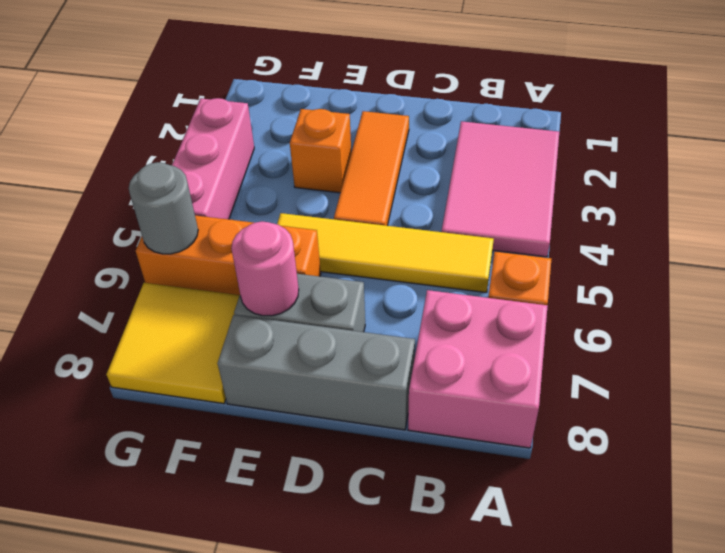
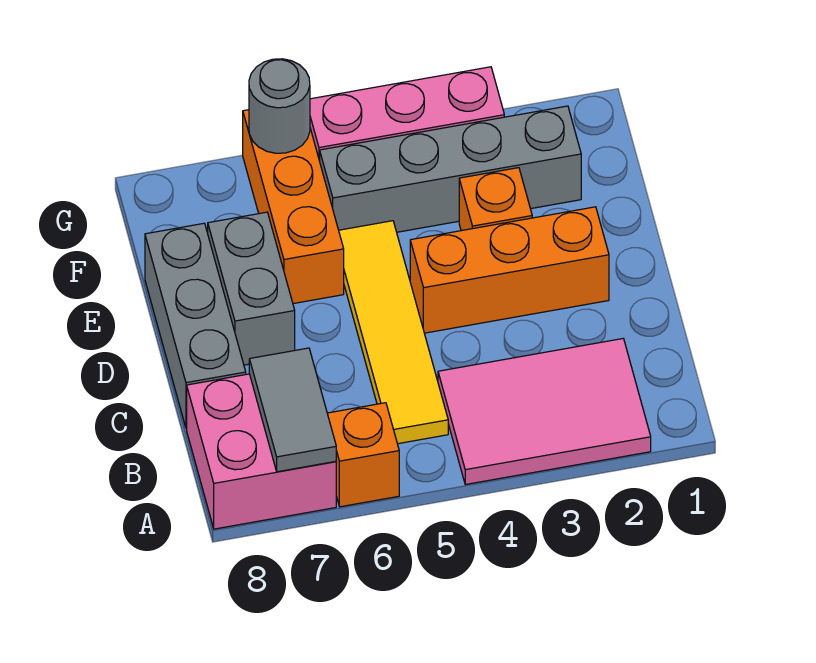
none -> grey 1x2 tile [249,348,336,472]
orange 1x3 tile [334,111,409,226] -> orange 1x3 brick [410,207,609,333]
pink 1x1 round brick [231,221,299,316] -> none
none -> grey 1x4 brick [320,106,581,232]
yellow 2x2 tile [107,283,240,404] -> none

